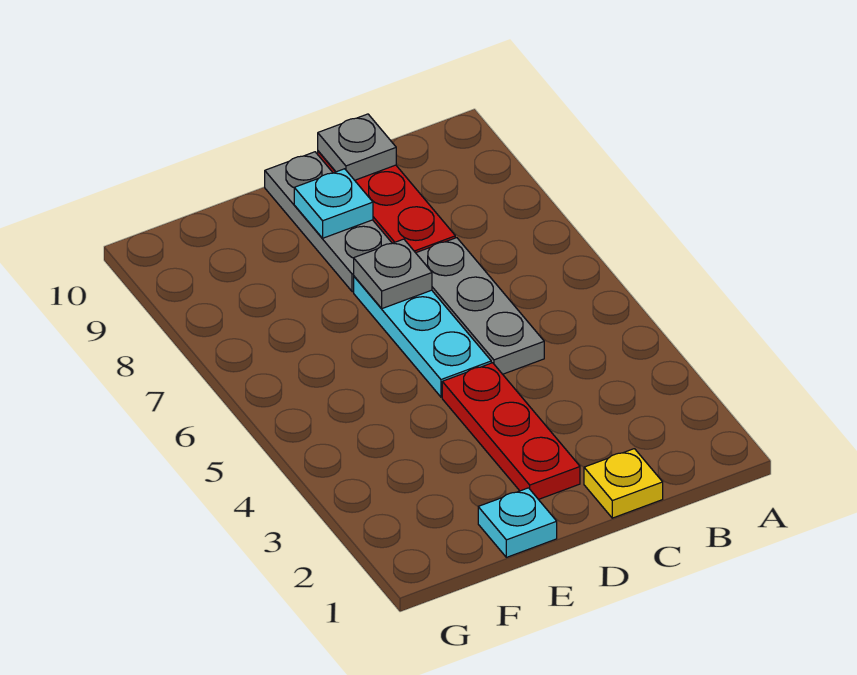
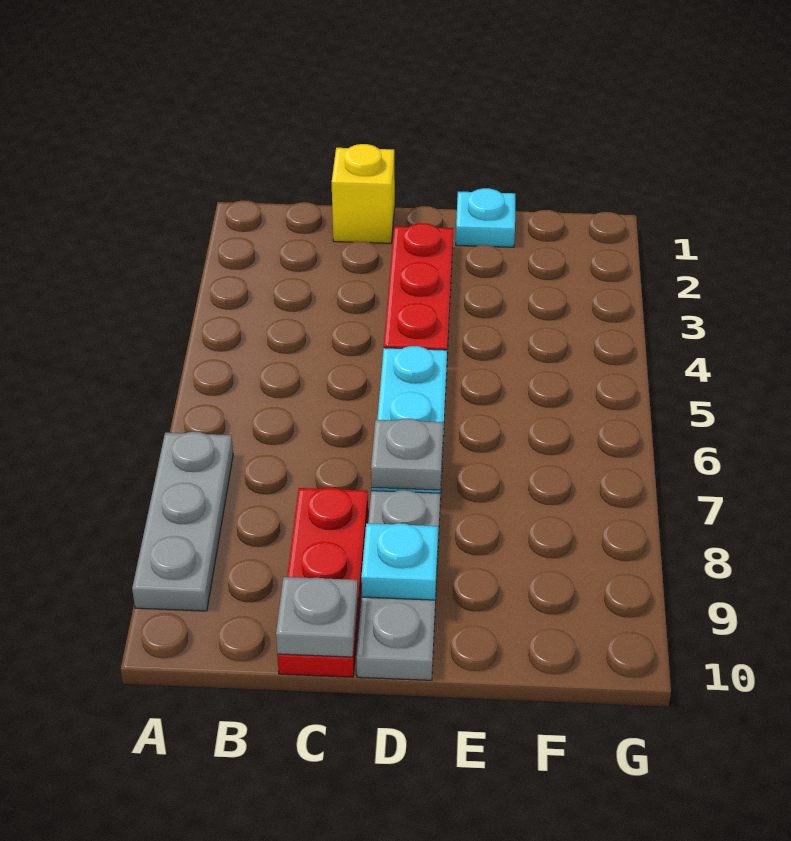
yellow 1x1 plate [584,449,663,518] -> yellow 1x1 brick [332,144,395,243]
grey 1x3 plate [416,238,544,374] -> grey 1x3 plate moved to [132,432,233,611]

